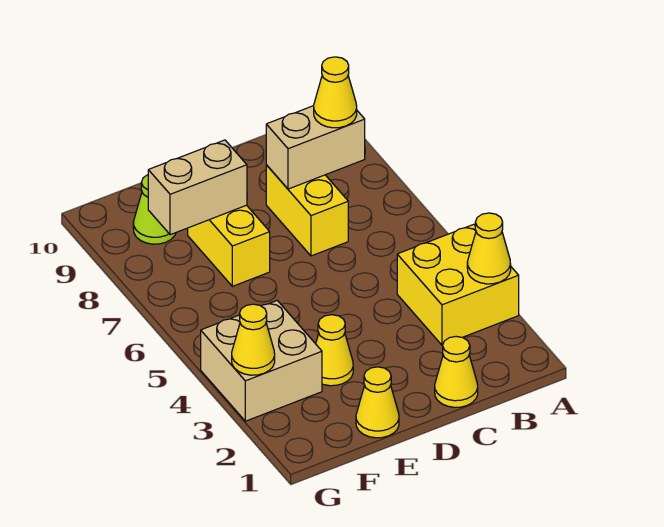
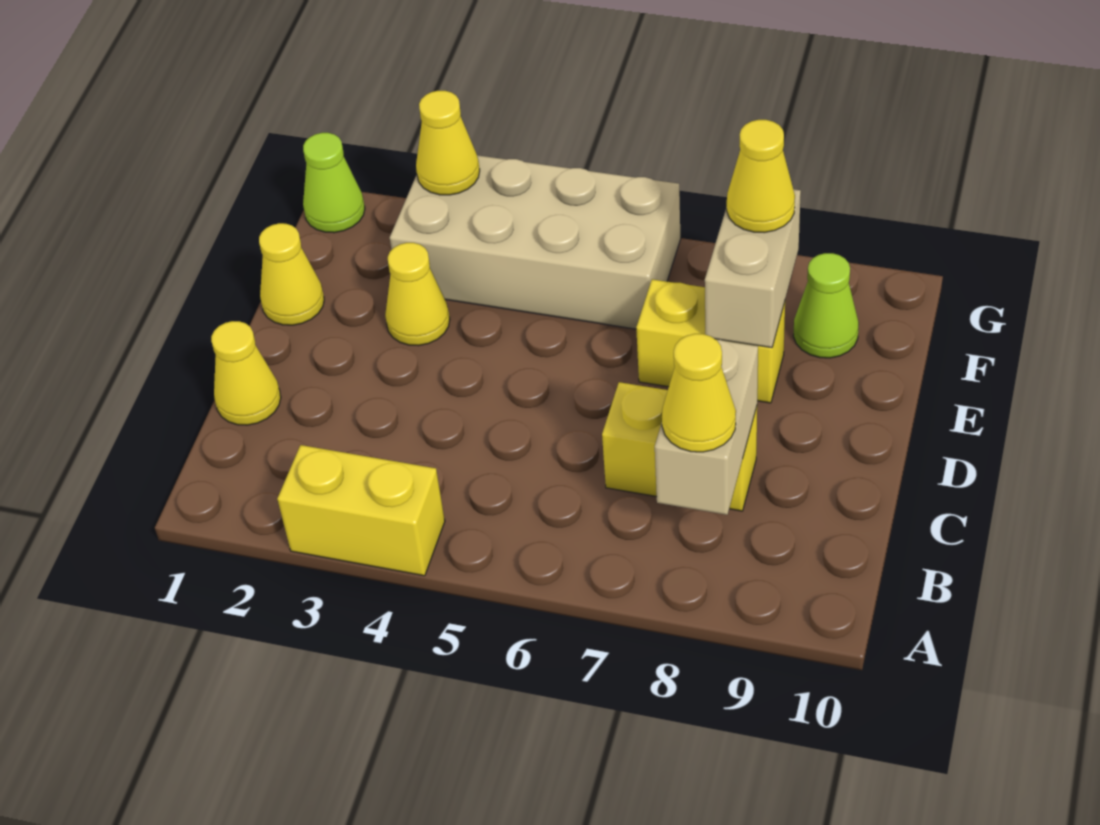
yellow 2x2 brick [397,224,519,345] -> yellow 1x2 brick [277,445,445,576]
yellow 1x1 cone [467,213,511,284] -> yellow 1x1 cone moved to [727,120,795,233]
tan 2x2 brick [201,301,322,421] -> tan 2x4 brick [390,155,681,329]
none -> lime 1x1 cone [303,133,365,233]

